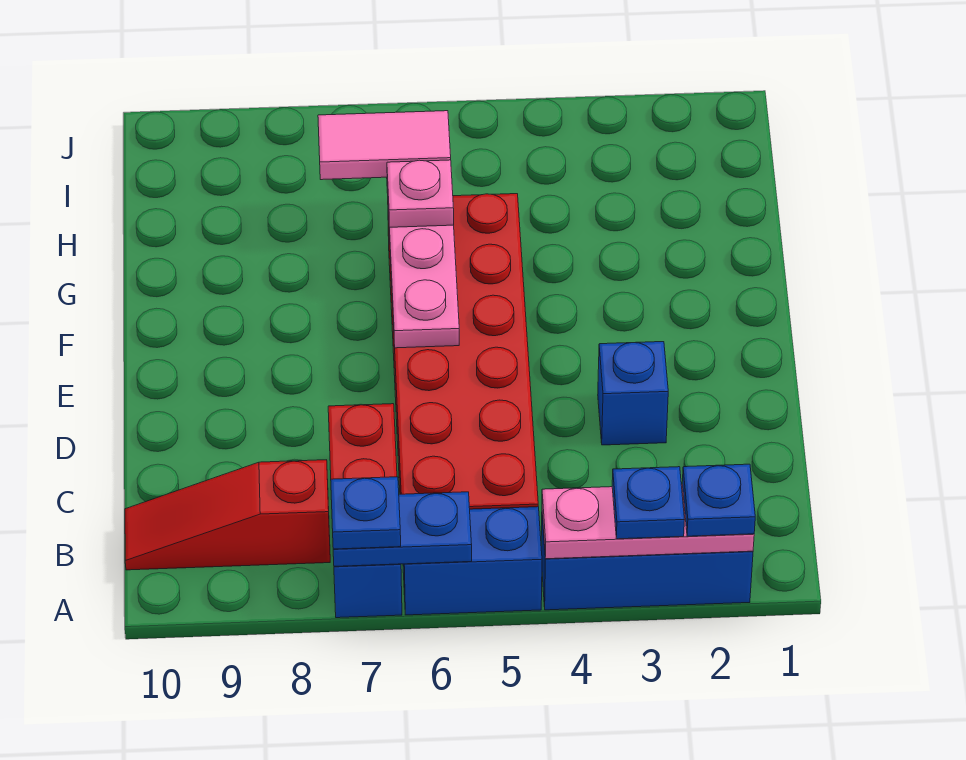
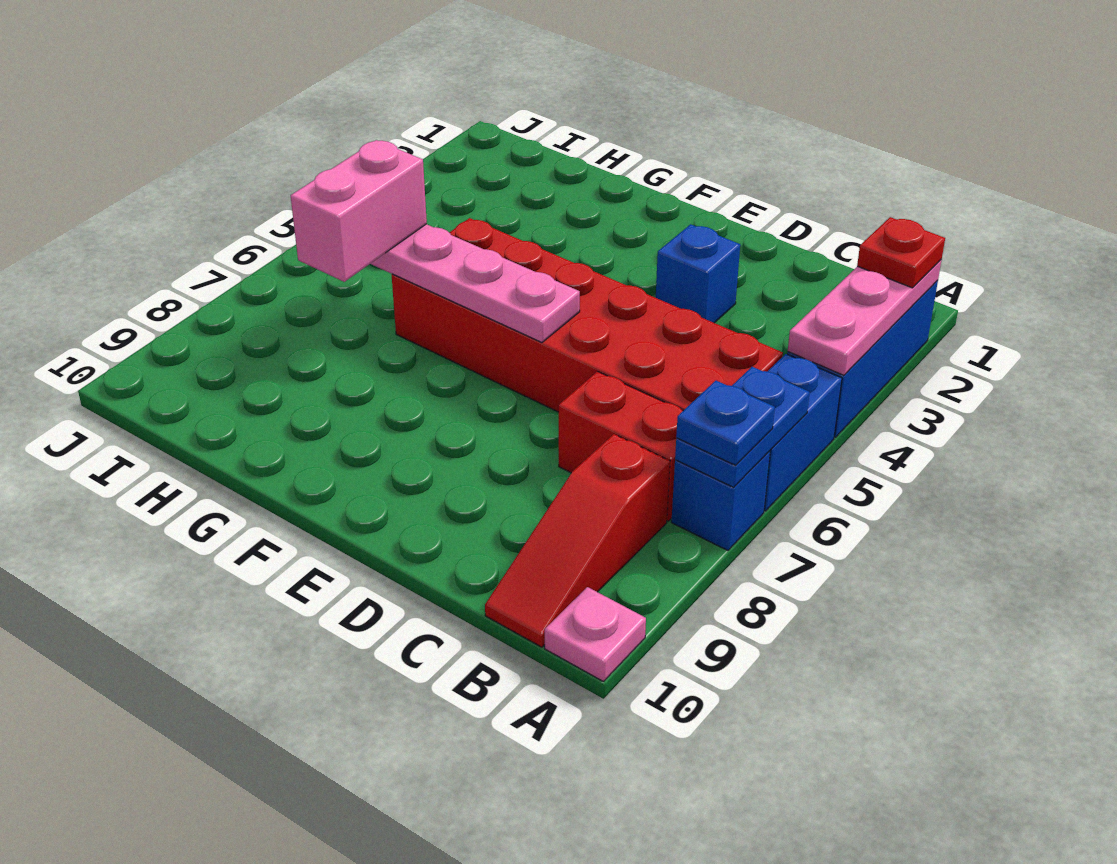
blue 1x1 plate [682,464,755,536] -> red 1x1 plate [857,217,945,288]
blue 1x1 plate [612,467,685,539] -> none
pink 1x1 plate [387,160,454,227] -> pink 1x1 plate moved to [545,587,646,682]
pink 1x2 tile [318,111,451,180] -> pink 1x2 brick [291,140,427,282]

